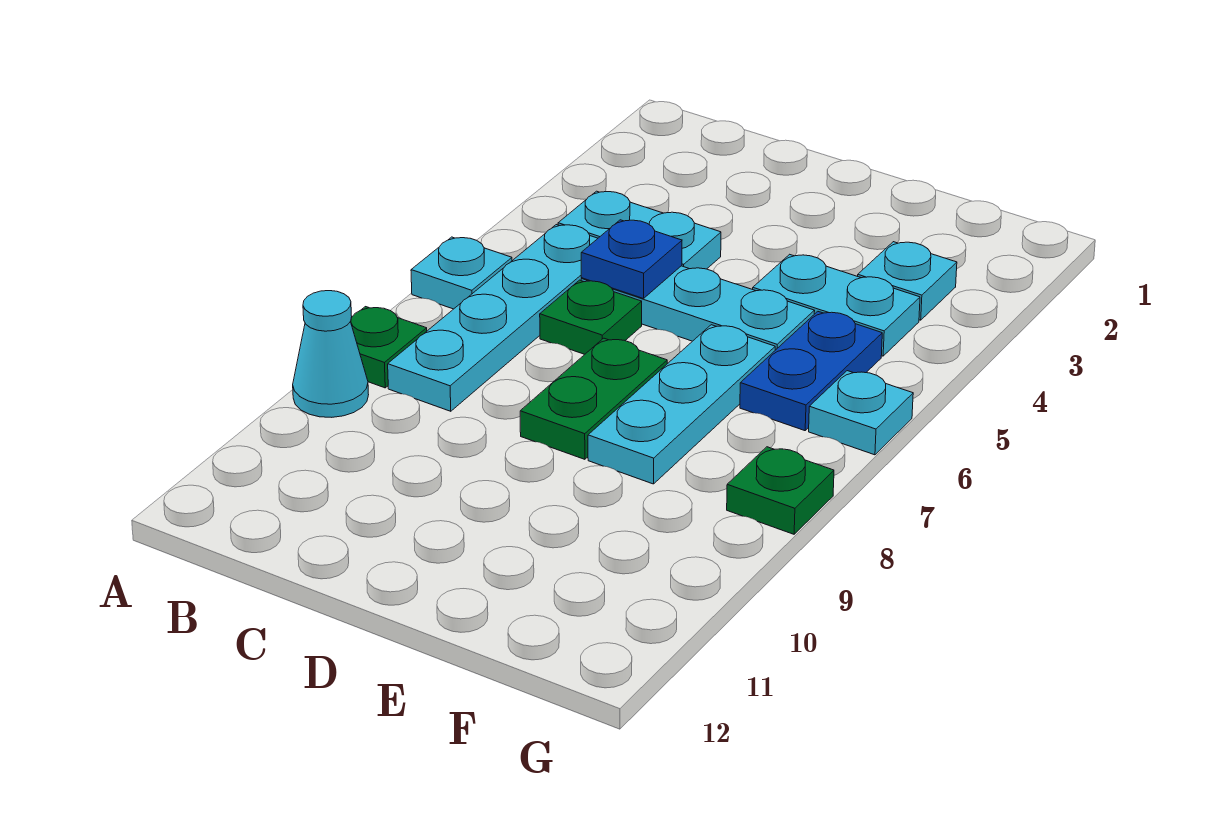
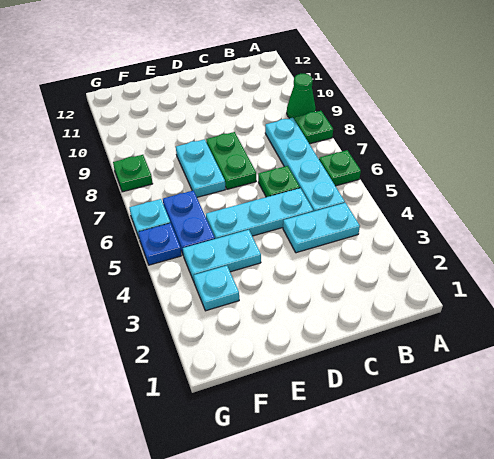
cyan 1x1 plate [411,237,512,309] -> green 1x1 plate [319,150,361,186]
cyan 1x1 cone [293,291,369,417] -> green 1x1 cone [287,74,316,118]
blue 1x1 plate [581,220,682,299] -> blue 1x1 plate moved to [138,223,181,265]
cyan 1x3 plate [588,325,775,484] -> cyan 1x2 plate [176,139,225,197]

